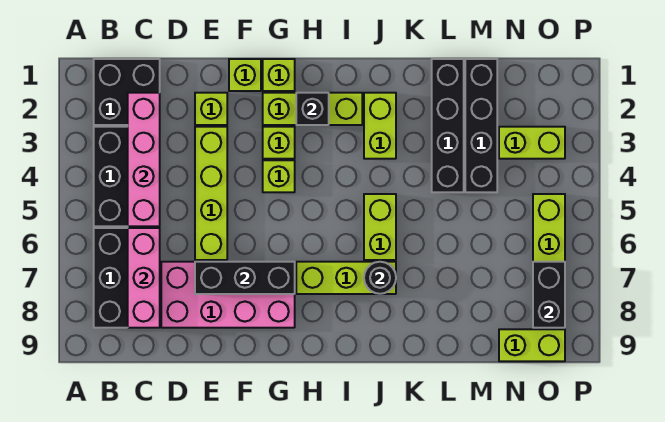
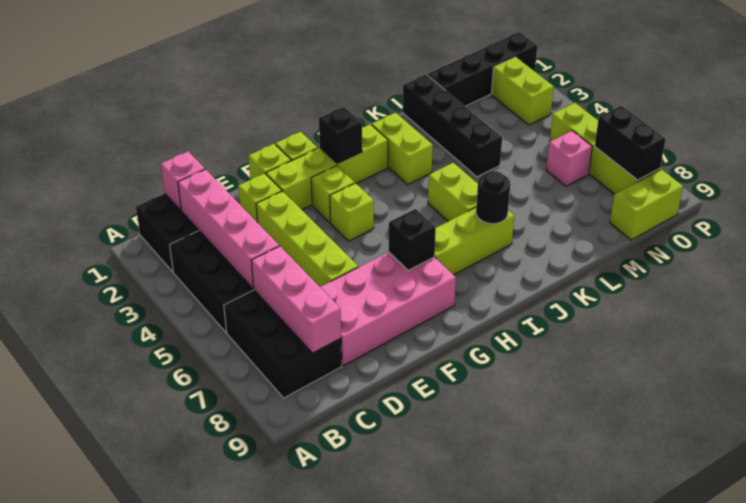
none -> pink 1x1 brick [161,151,205,210]
black 1x3 brick [195,262,295,294] -> black 1x1 brick [389,209,436,270]
lime 1x3 brick [263,93,362,125] -> lime 1x4 brick [266,124,388,210]
black 1x4 brick [465,59,497,192] -> black 1x4 brick turned to [427,32,537,106]
lime 1x2 brick [499,127,565,159] -> lime 1x2 brick turned to [492,57,554,125]
none -> pink 1x1 brick [546,131,592,186]

